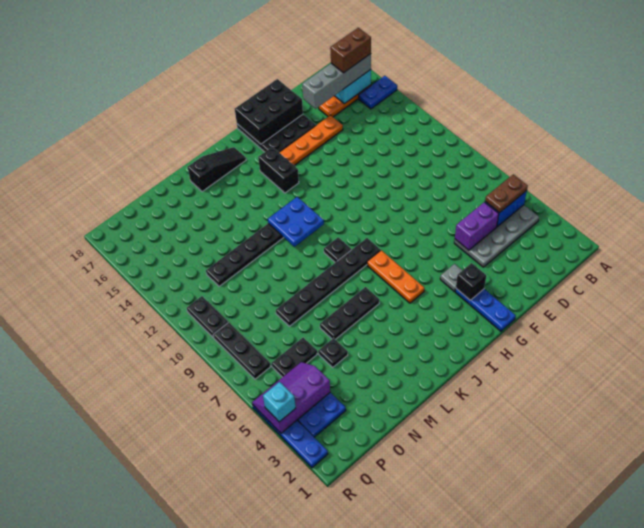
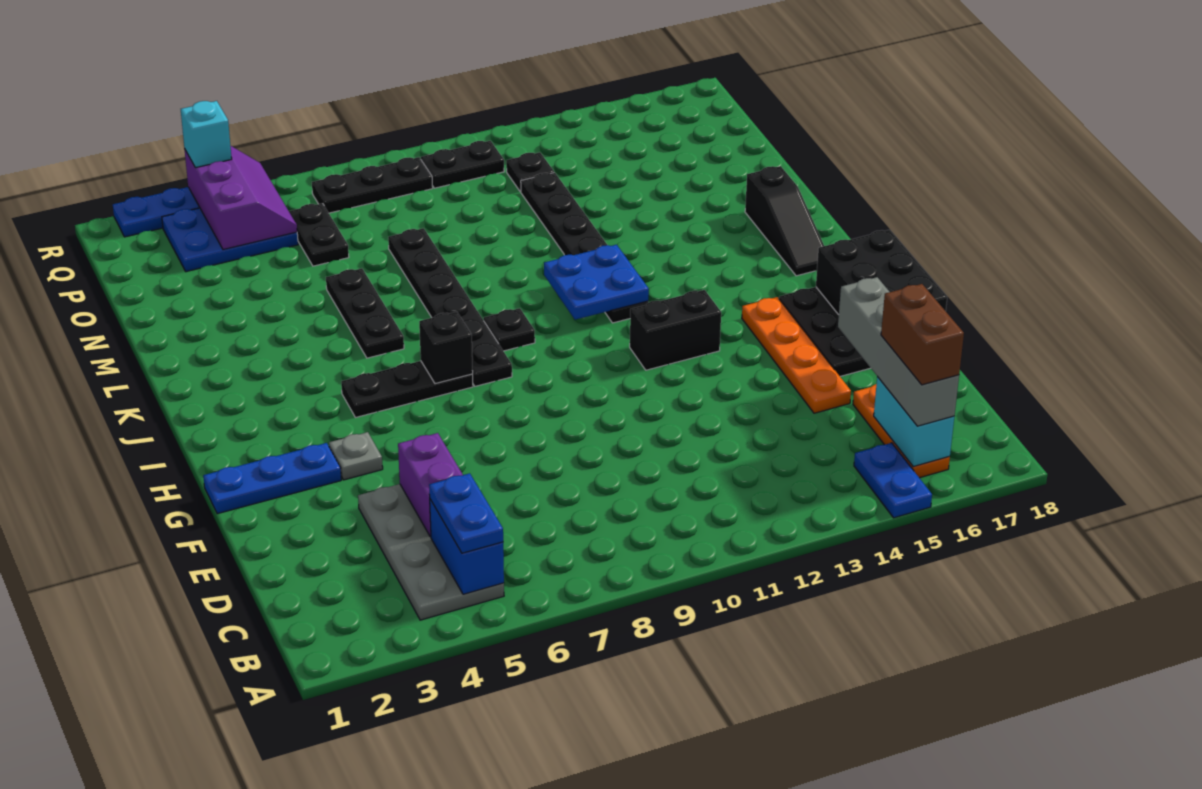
brown 1x2 plate [485,174,528,213] -> blue 1x2 plate [429,473,503,553]
black 1x1 brick [456,263,486,300] -> black 1x1 brick moved to [419,312,473,384]
orange 1x3 plate [367,250,424,303] -> black 1x3 plate [341,361,473,418]
black 1x2 brick [258,147,299,193] -> black 1x2 brick moved to [630,290,721,370]
black 1x1 plate [318,338,348,367] -> black 1x1 plate moved to [506,152,554,192]

